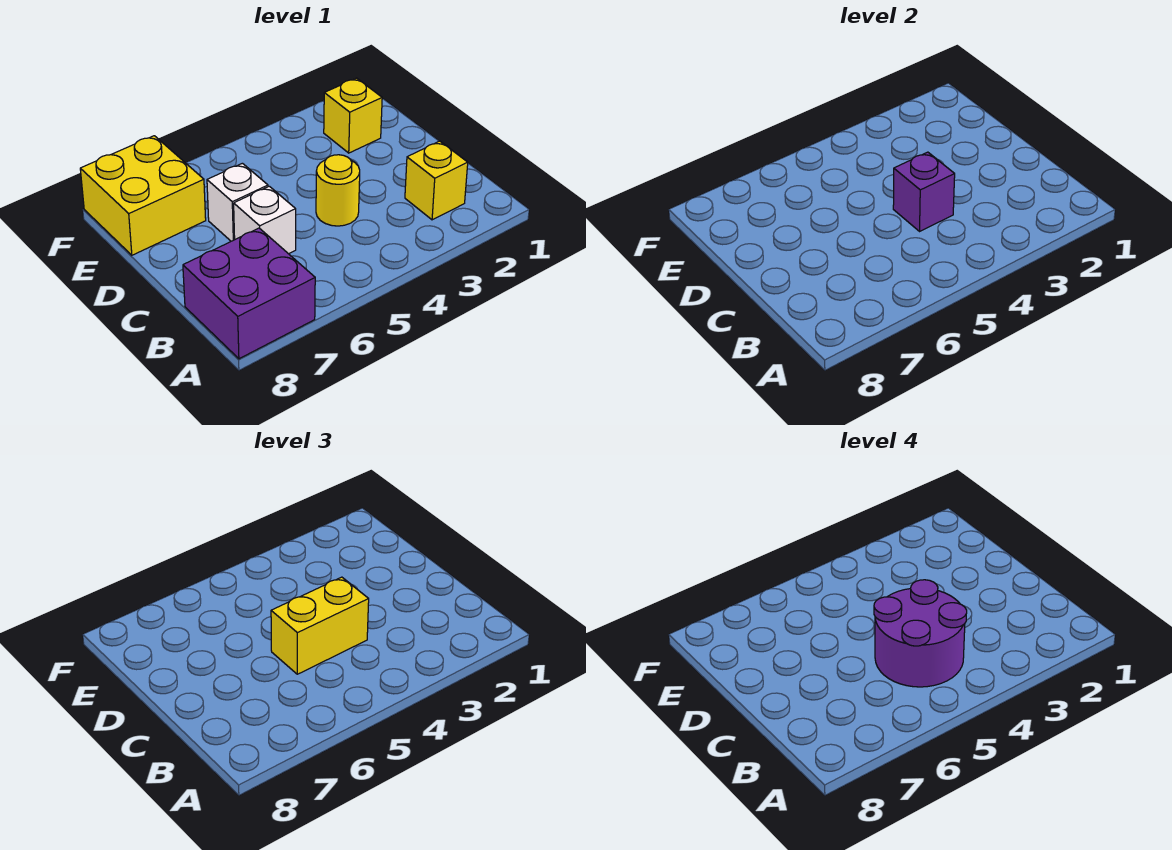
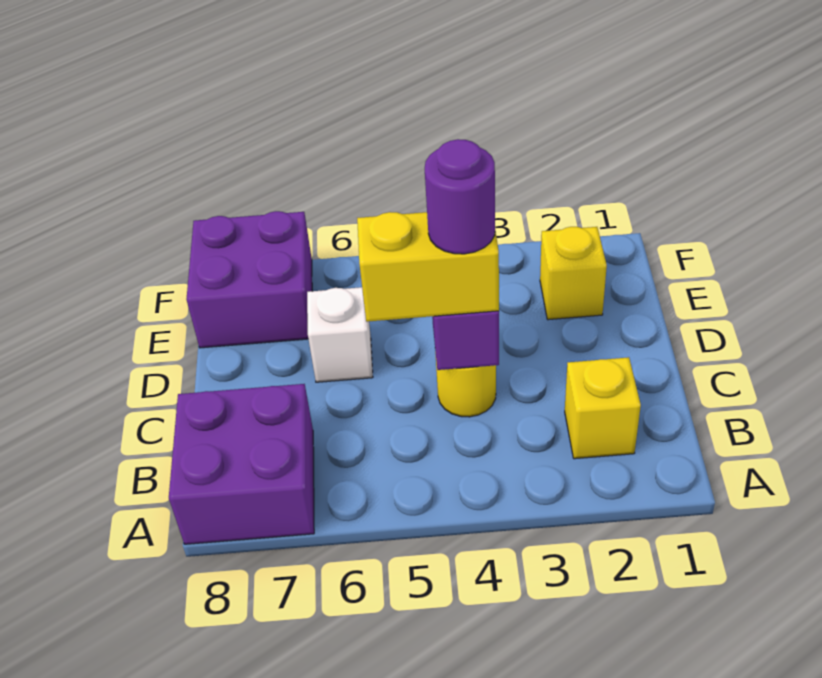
purple 2x2 round brick [874,580,967,687] -> purple 1x1 round brick [425,139,495,254]
white 1x1 brick [234,186,296,254] -> none
yellow 2x2 brick [80,136,206,255] -> purple 2x2 brick [187,211,312,348]

